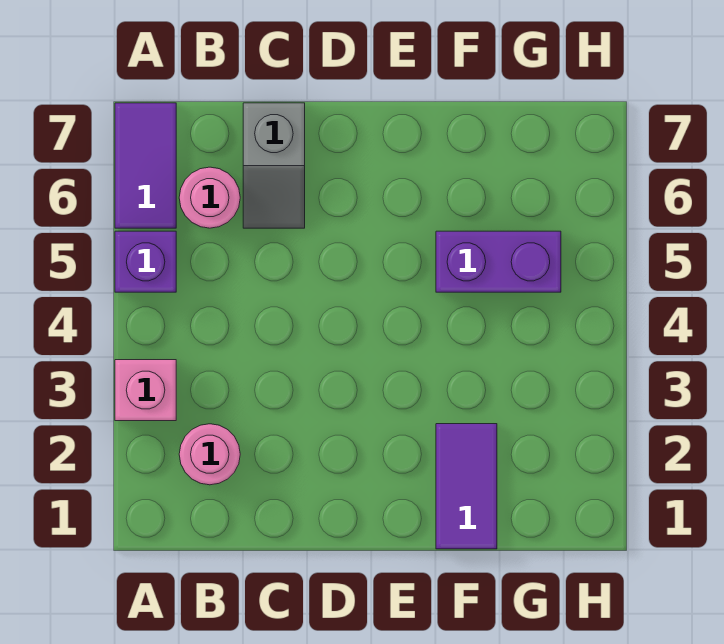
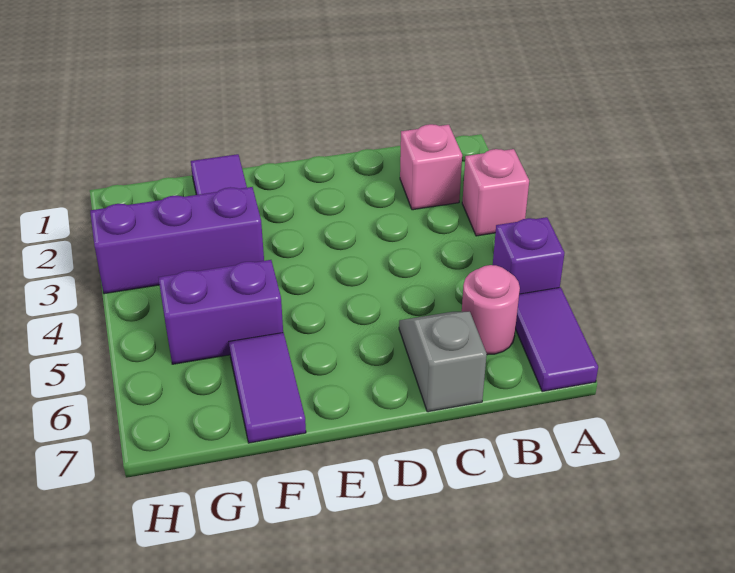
pink 1x1 round brick [179,424,240,485] -> pink 1x1 brick [400,124,462,210]
none -> purple 1x3 brick [90,187,264,294]
none -> purple 1x2 tile [229,333,306,443]

